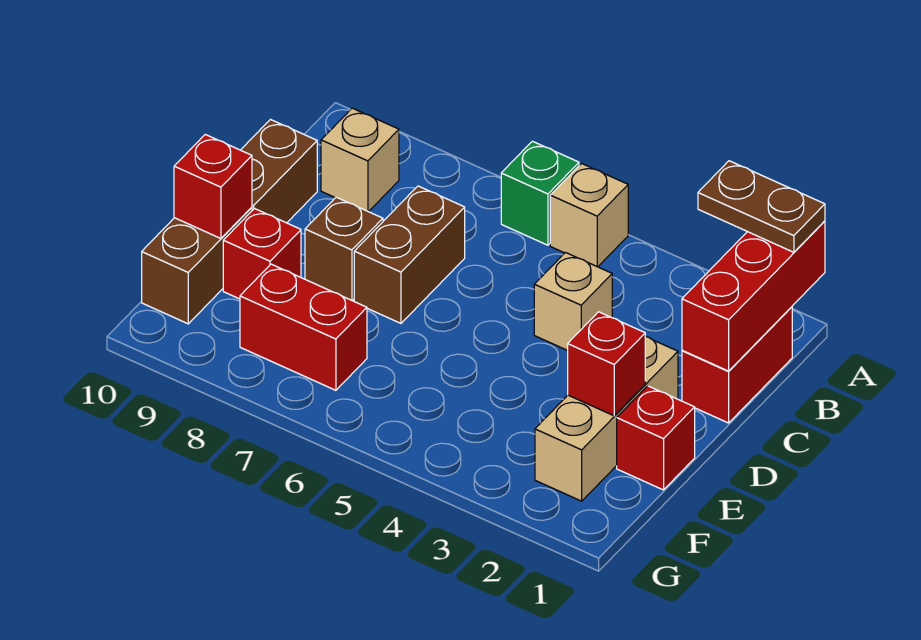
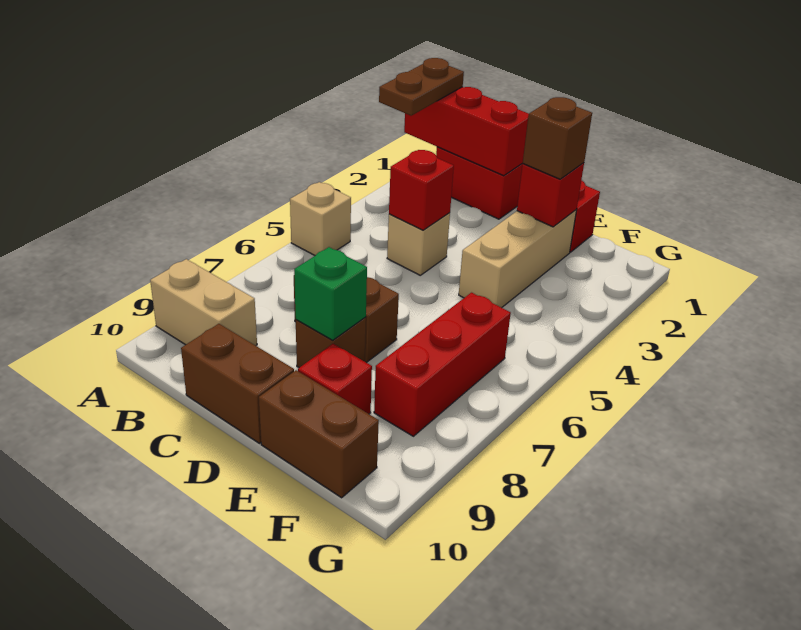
green 1x1 brick [501,141,579,245] -> green 1x1 brick moved to [294,247,367,340]
tan 1x1 brick [321,108,399,212] -> tan 1x2 brick [150,259,257,346]
tan 1x3 brick [535,336,678,501] -> tan 1x3 brick turned to [459,210,576,308]
none -> brown 1x1 brick [523,97,592,179]
red 1x1 brick [174,135,252,238] -> red 1x1 brick moved to [389,150,454,230]
red 1x2 brick [240,264,367,390] -> red 1x3 brick [374,293,511,436]

